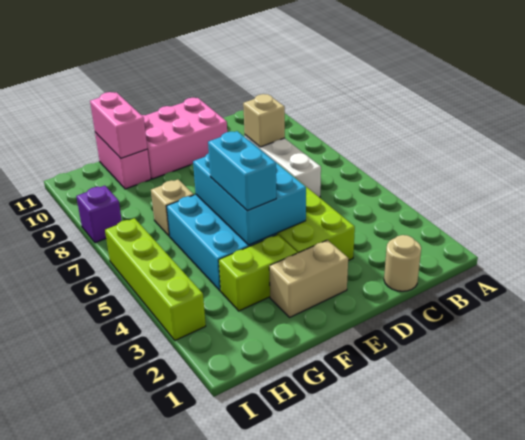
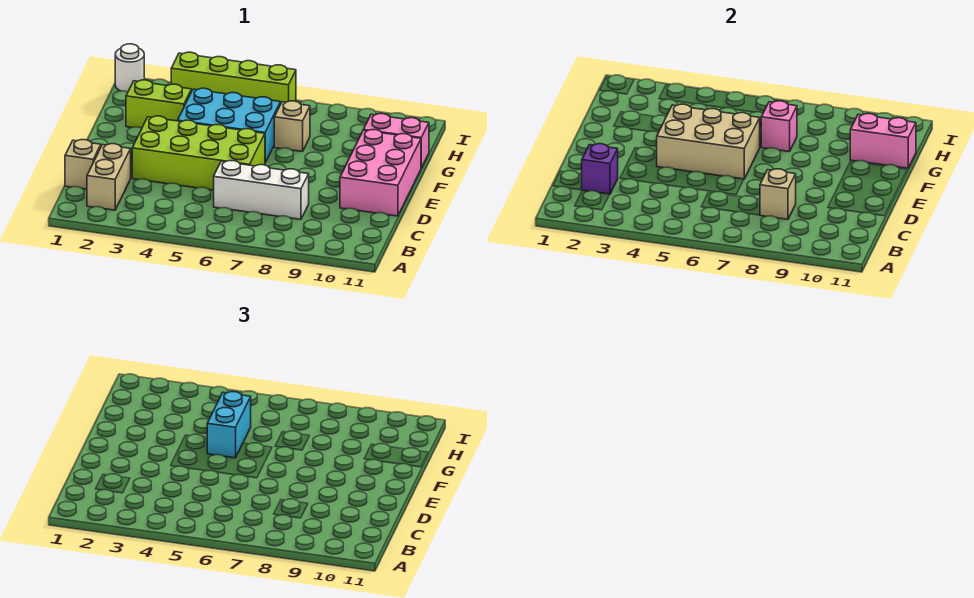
tan 1x1 round brick [384,235,421,291] -> tan 1x1 brick [65,140,101,189]
tan 1x2 brick [269,240,348,317] -> tan 1x2 brick moved to [87,144,131,210]
cyan 2x3 brick [193,141,306,245] -> tan 2x3 brick [657,104,760,179]
lime 1x2 brick [219,234,297,311] -> lime 1x2 brick turned to [126,80,191,128]
cyan 1x2 brick [208,131,276,211] -> cyan 1x2 brick turned to [207,392,251,458]
none -> pink 1x1 brick [761,101,797,152]
none -> white 1x1 round brick [115,44,144,92]
purple 1x1 brick [76,186,122,243] -> purple 1x1 brick moved to [582,144,618,194]

